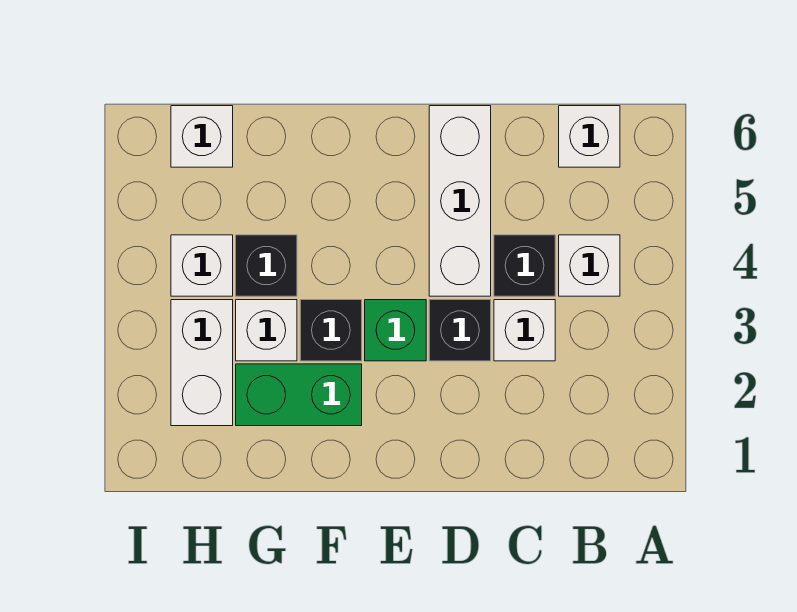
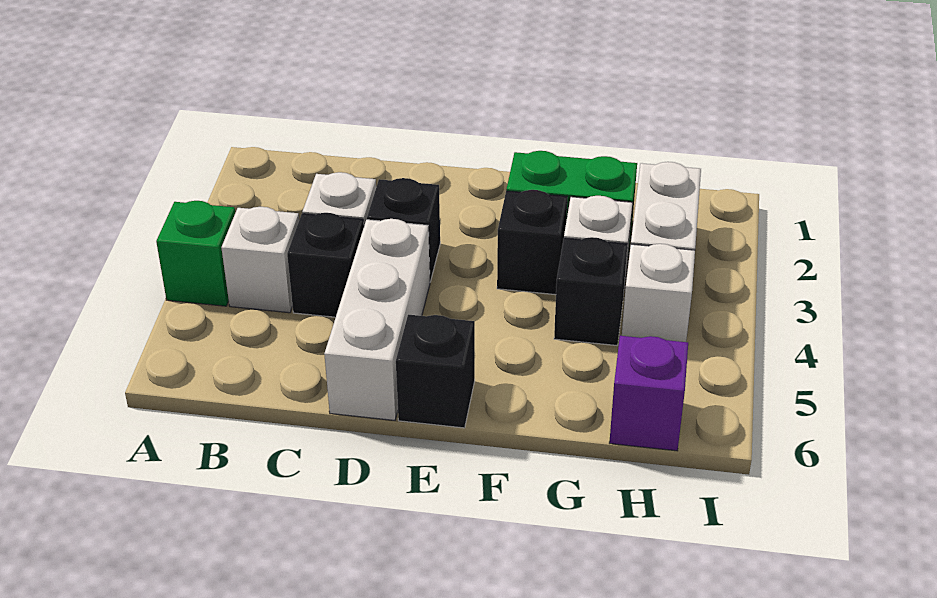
white 1x1 brick [559,106,620,167] -> none
green 1x1 brick [365,300,426,361] -> green 1x1 brick moved to [156,201,235,306]
none -> black 1x1 brick [396,315,475,428]
white 1x1 brick [171,106,233,167] -> purple 1x1 brick [609,336,688,451]

